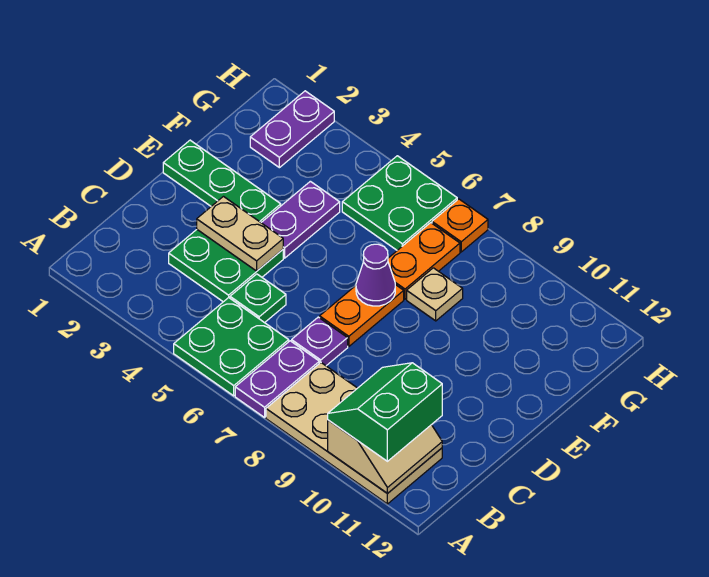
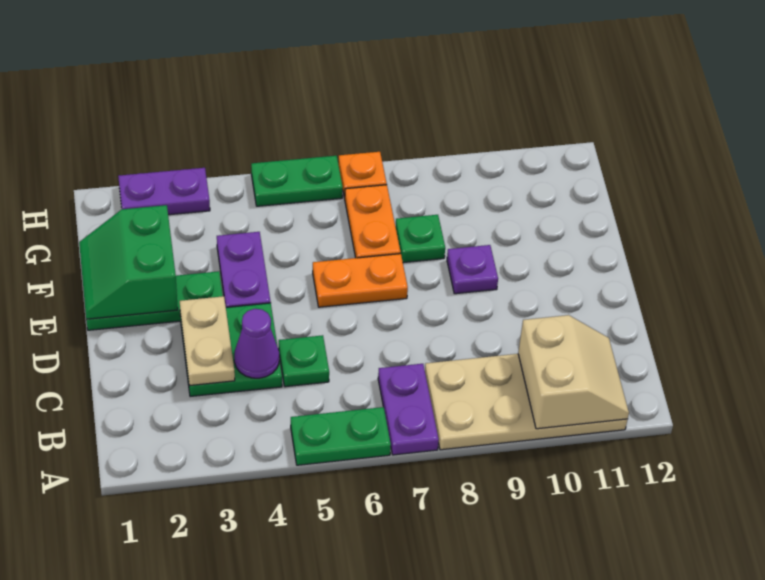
green 2x2 plate [174,298,289,396] -> green 1x2 plate [291,407,391,465]
green 2x2 slope [328,363,442,461] -> green 2x2 slope moved to [79,205,178,319]
purple 1x1 plate [292,317,348,366] -> purple 1x1 plate moved to [447,245,498,294]
tan 1x2 plate [197,197,283,271] -> tan 1x2 plate turned to [180,296,235,386]
orange 1x2 plate [320,285,404,347] -> orange 1x2 plate turned to [313,254,408,307]
purple 1x1 cone [356,244,395,306] -> purple 1x1 cone moved to [234,309,279,378]
tan 1x1 plate [407,268,463,321] -> green 1x1 plate [395,215,445,263]
purple 1x2 plate [250,91,334,168] -> purple 1x2 plate turned to [118,168,210,215]
green 2x2 plate [342,156,457,250] -> green 1x2 plate [251,156,343,206]

